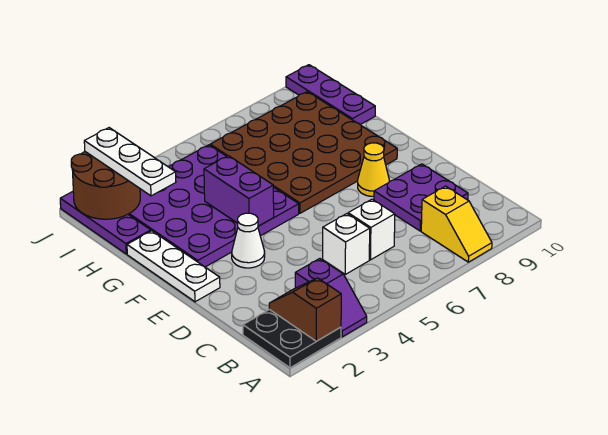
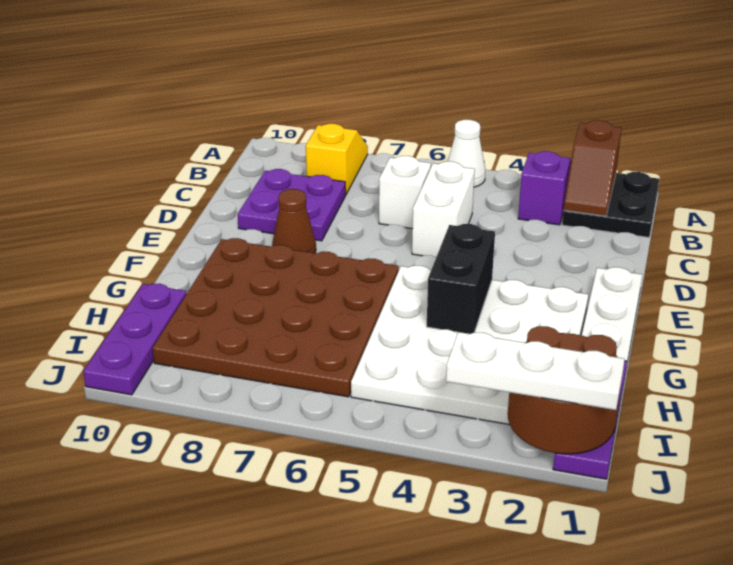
white 1x1 brick [323,214,370,274] -> white 1x2 brick [412,162,475,257]
white 1x1 cone [232,213,265,268] -> white 1x1 cone moved to [448,120,486,187]
yellow 1x1 cone [358,143,389,196] -> brown 1x1 cone [272,189,316,253]
purple 4x4 plate [128,145,299,267] -> white 4x4 plate [351,266,588,425]
purple 1x2 brick [204,156,274,226] -> black 1x2 brick [427,224,495,334]
white 1x3 plate [84,128,176,196] -> white 1x3 plate turned to [446,332,625,410]

